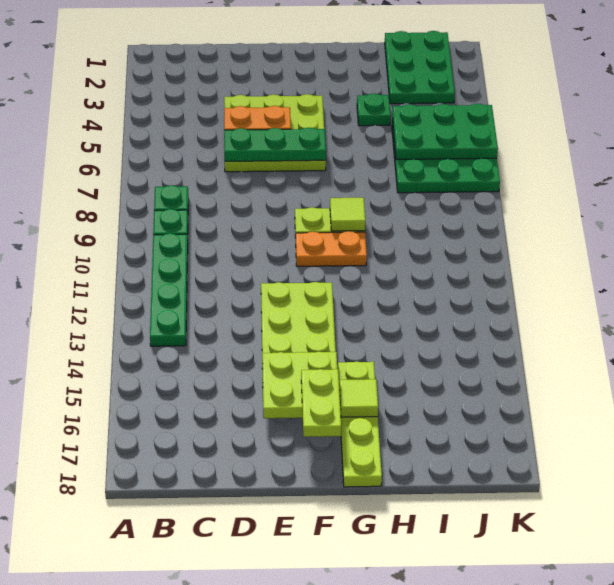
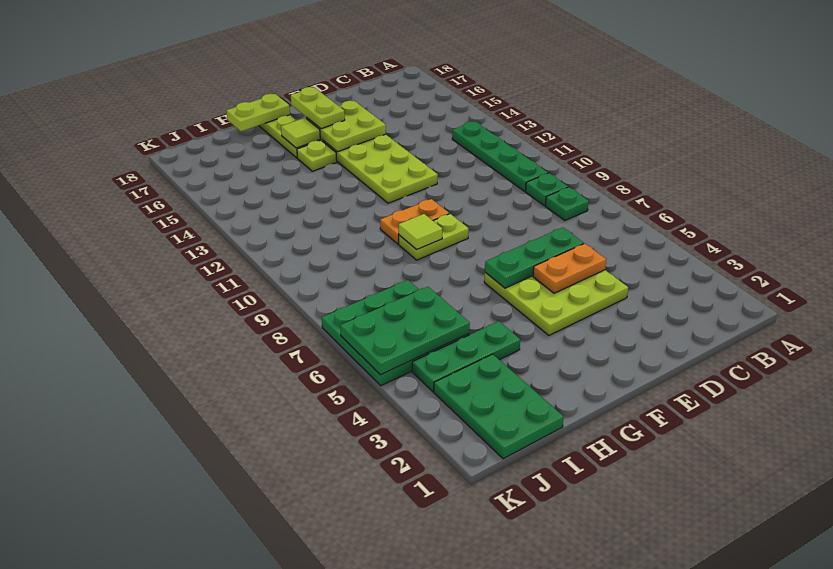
none -> lime 1x2 plate [226,94,290,131]
green 1x1 plate [357,93,391,126] -> green 1x3 plate [412,321,520,392]

